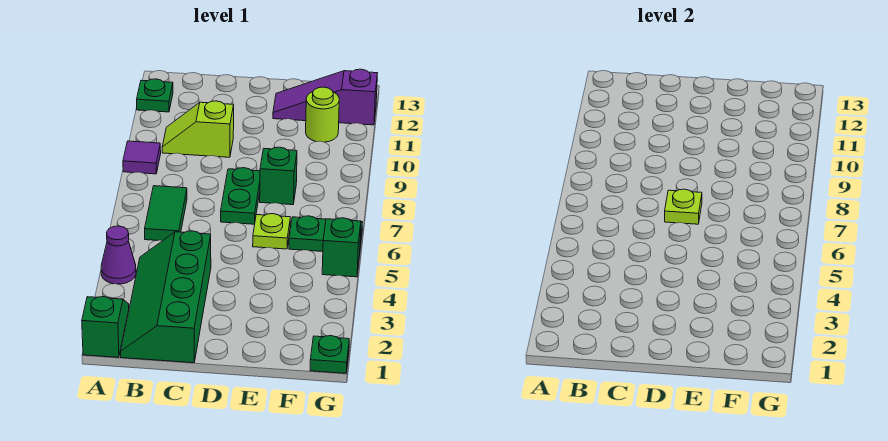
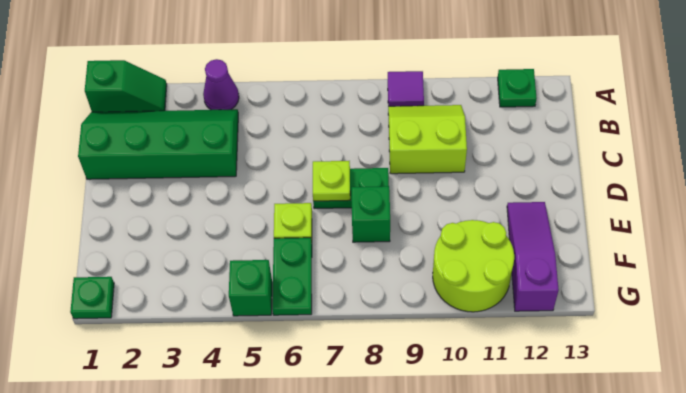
green 1x2 tile [145,186,187,241] -> none
lime 1x2 slope [162,101,234,157] -> lime 2x2 slope [388,105,467,174]
lime 1x1 round brick [306,87,339,142] -> lime 2x2 round brick [433,220,514,312]

